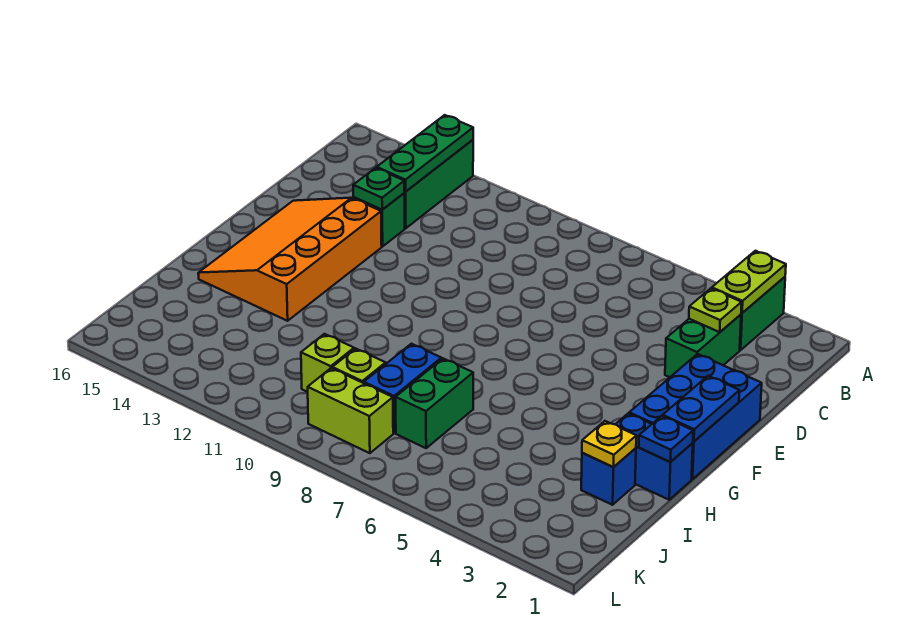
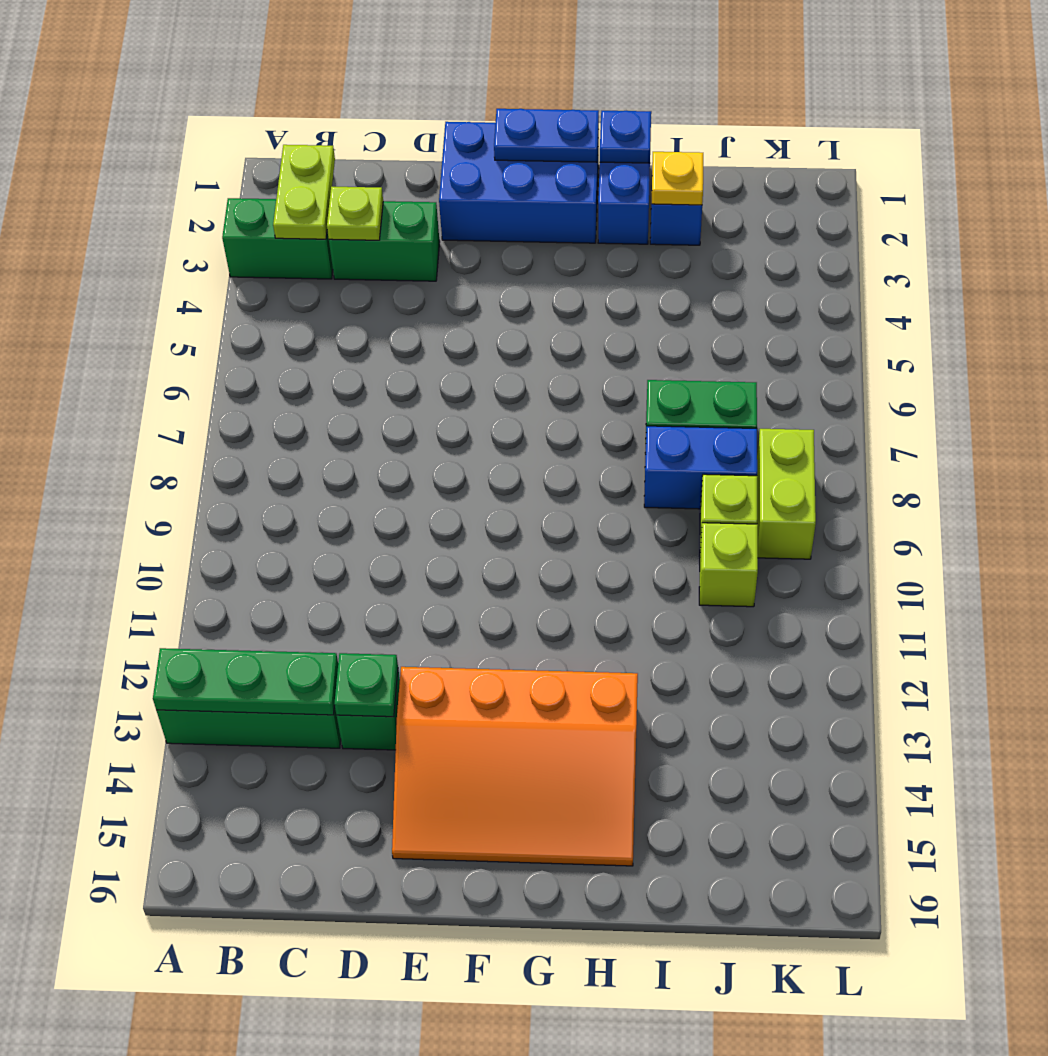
lime 1x2 plate [712,251,786,313] -> lime 1x2 plate turned to [273,145,335,239]

